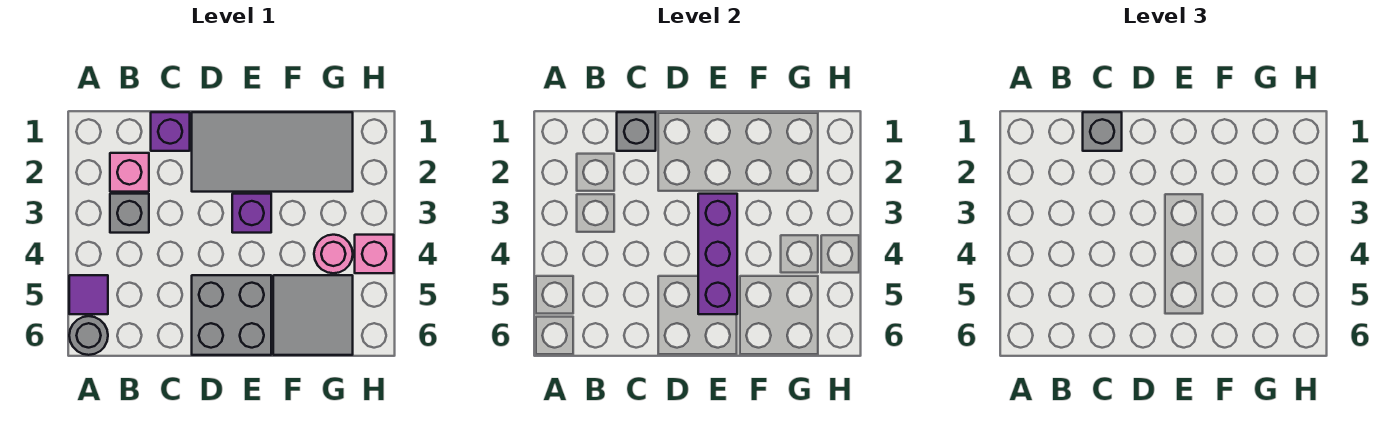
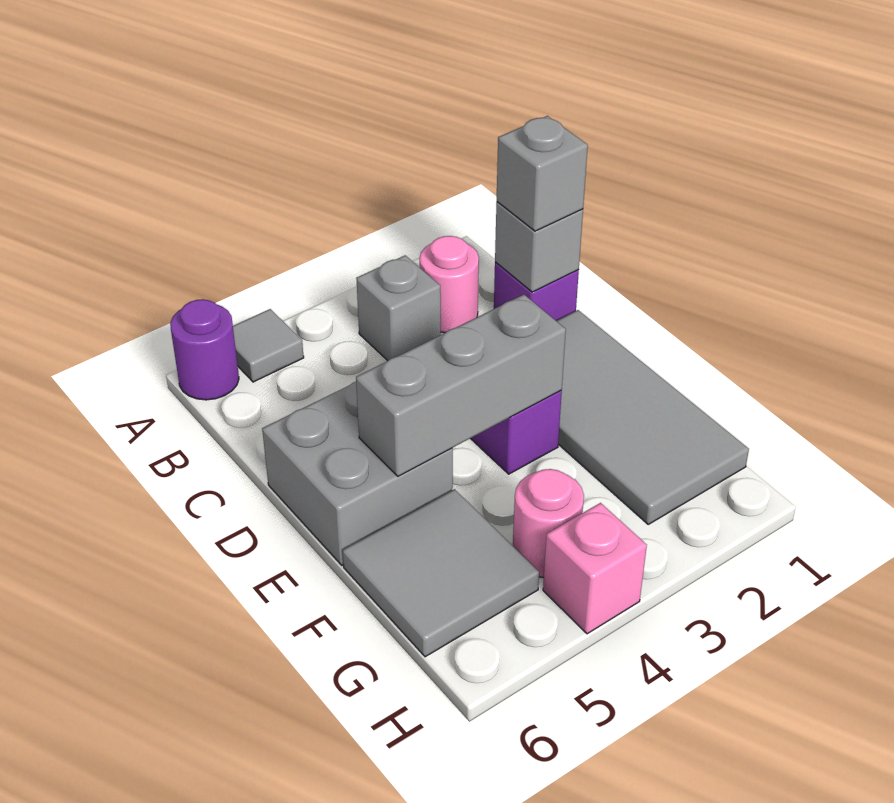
purple 1x1 tile [69,275,108,314] -> grey 1x1 tile [233,309,304,382]
grey 1x1 round brick [69,316,108,355] -> purple 1x1 round brick [170,299,239,400]
pink 1x1 brick [110,153,149,192] -> pink 1x1 round brick [419,236,479,333]
purple 1x3 brick [698,194,737,314] -> grey 1x3 brick [356,295,566,476]

